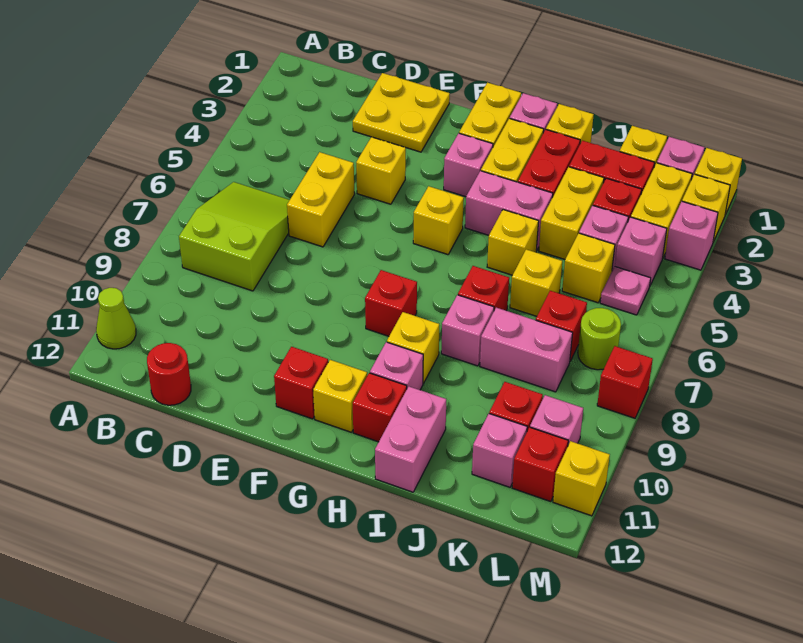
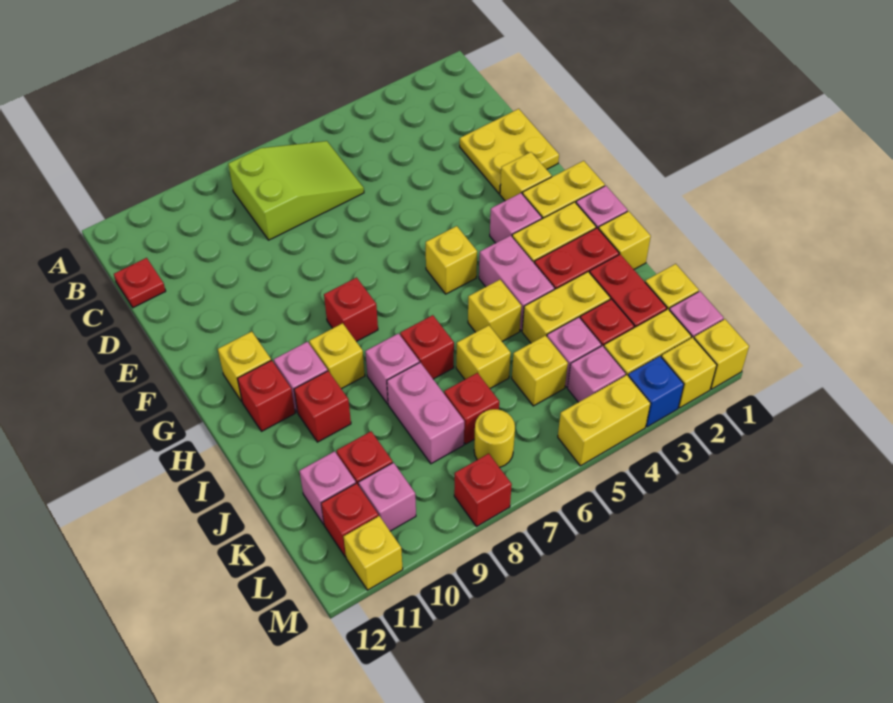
lime 1x1 cone [96,288,136,349] -> none
red 1x1 round brick [147,343,191,405] -> red 1x1 plate [114,258,166,308]
yellow 1x2 brick [287,152,355,247] -> yellow 1x2 brick moved to [558,375,650,466]
yellow 1x1 brick [356,137,406,204] -> yellow 1x1 brick moved to [500,152,552,201]
red 1x1 brick [274,347,328,419] -> red 1x1 brick moved to [294,371,351,442]
pink 1x2 brick [375,387,446,492] -> none
pink 1x1 plate [600,266,651,315] -> none
lime 1x1 round brick [578,308,621,370] -> yellow 1x1 round brick [474,409,515,467]
pink 1x1 brick [665,202,718,270] -> blue 1x1 brick [628,356,684,427]

